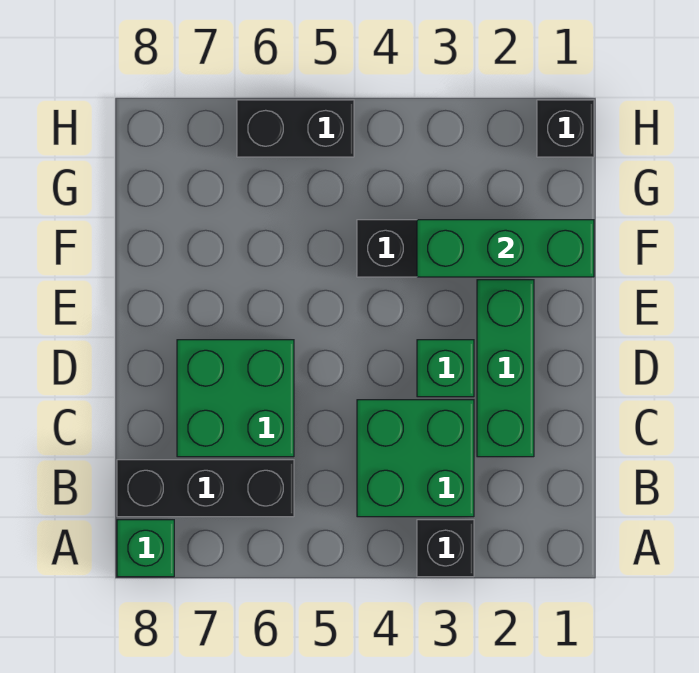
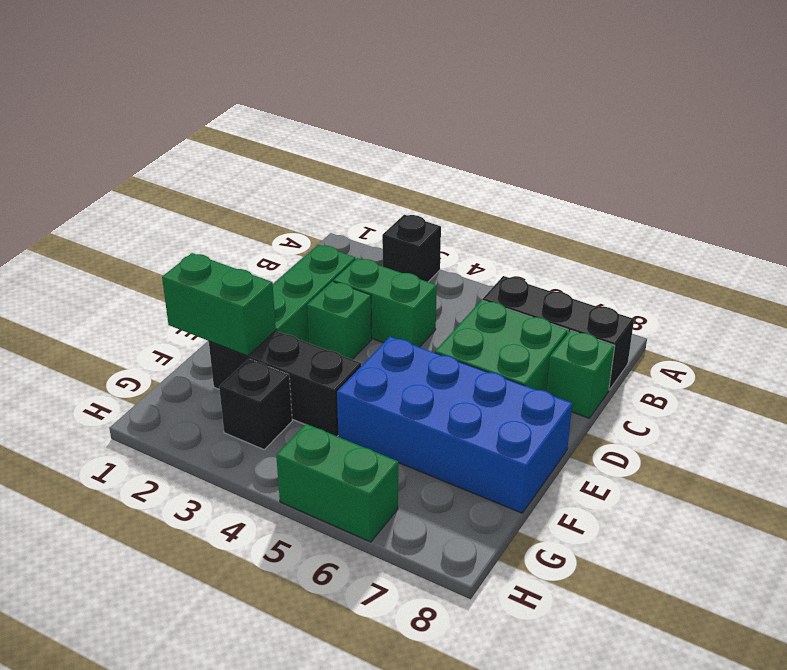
green 1x1 brick [117,520,174,577] -> green 1x1 brick moved to [547,331,615,418]
green 2x2 brick [357,400,474,517] -> green 1x2 brick [333,258,437,347]
none -> blue 2x4 brick [337,337,572,513]
green 1x3 brick [417,220,594,277] -> green 1x2 brick [162,253,276,356]
black 1x1 brick [537,100,594,157] -> black 1x1 brick moved to [219,359,292,449]
black 1x2 brick [237,100,354,157] -> green 1x2 brick [276,424,398,542]

